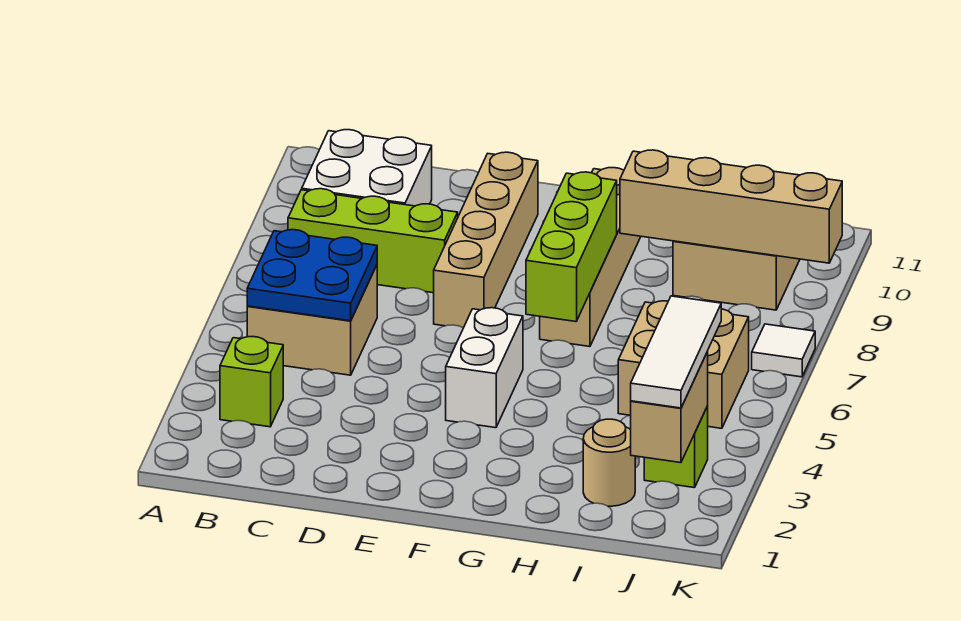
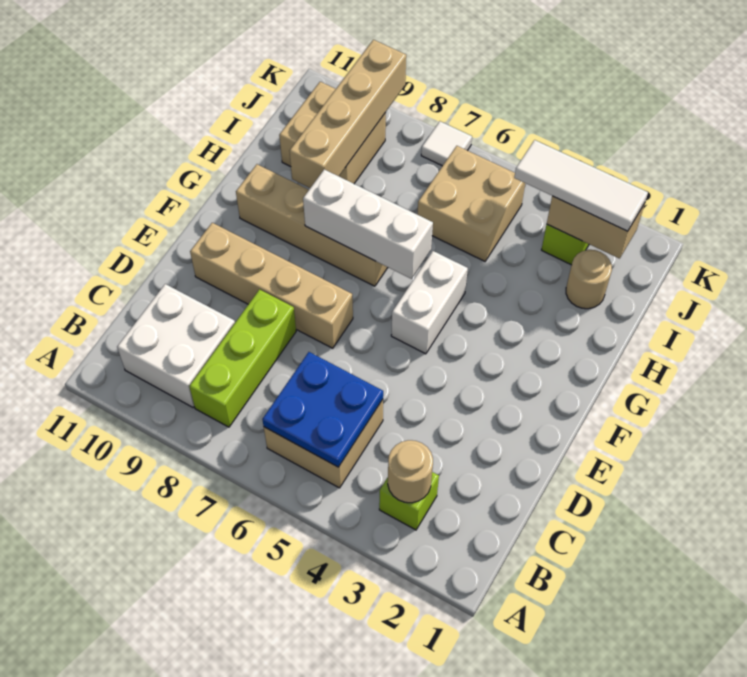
none -> tan 1x1 round brick [388,440,433,503]
white 1x2 brick [446,308,523,428] -> white 1x2 brick turned to [391,251,468,354]
lime 1x3 brick [526,172,617,322] -> white 1x3 brick [303,169,433,279]

